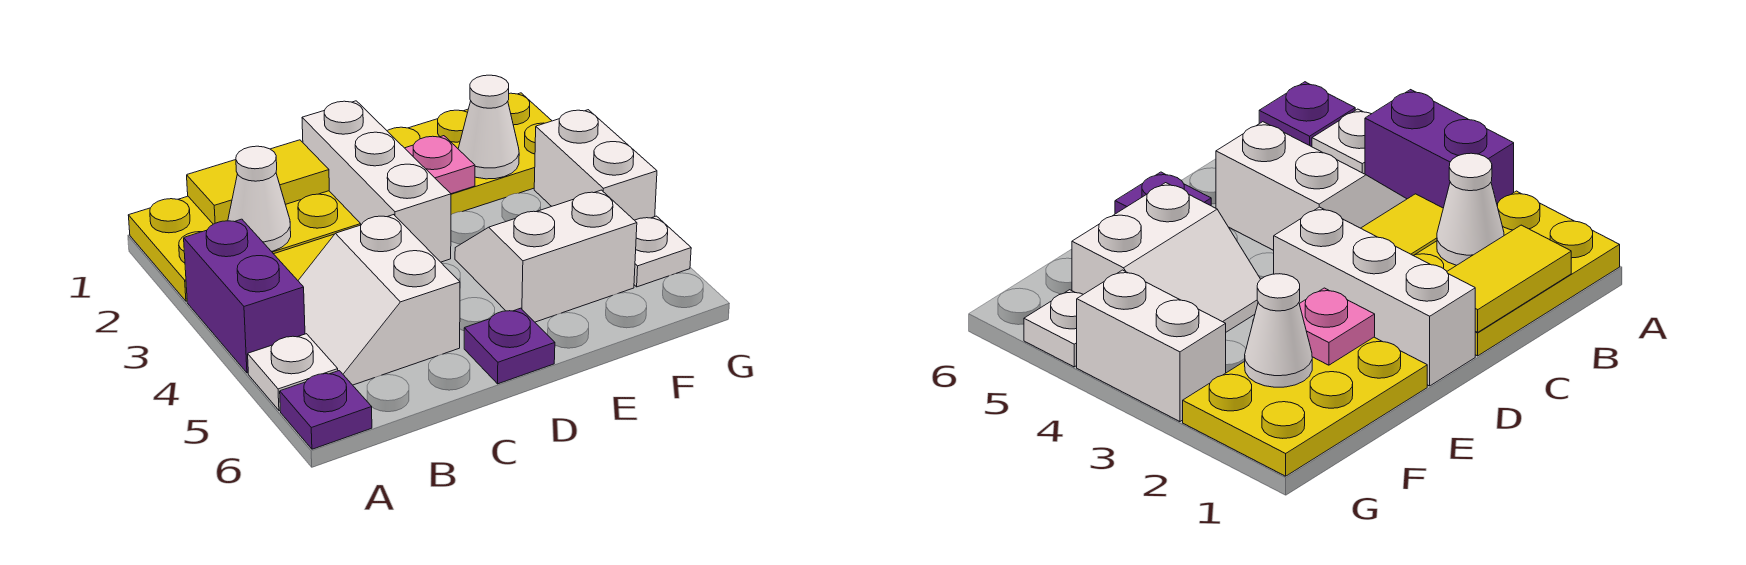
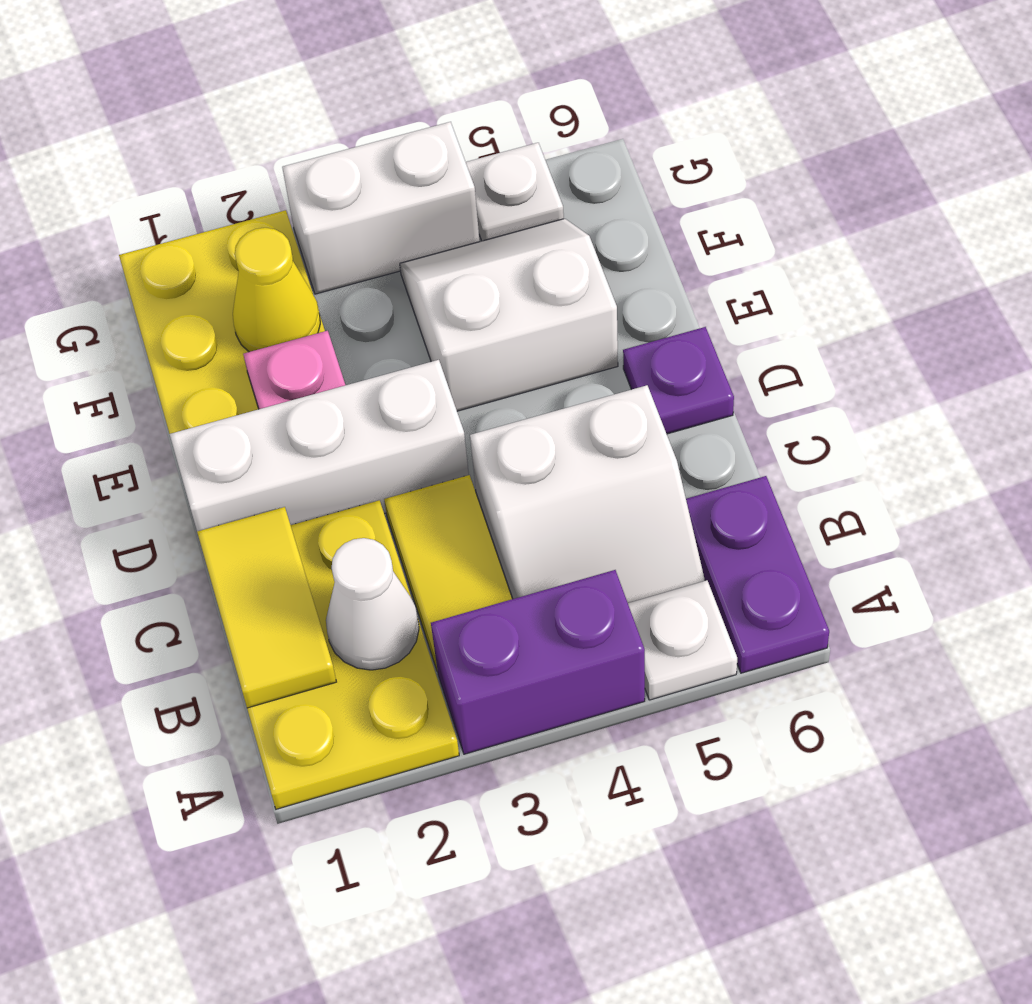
purple 1x1 plate [280,371,372,449] -> purple 1x2 plate [686,476,829,673]
white 2x2 slope [455,190,637,322] -> white 2x2 slope turned to [400,219,618,411]
white 1x1 cone [458,75,519,179] -> yellow 1x1 cone [233,228,320,352]

